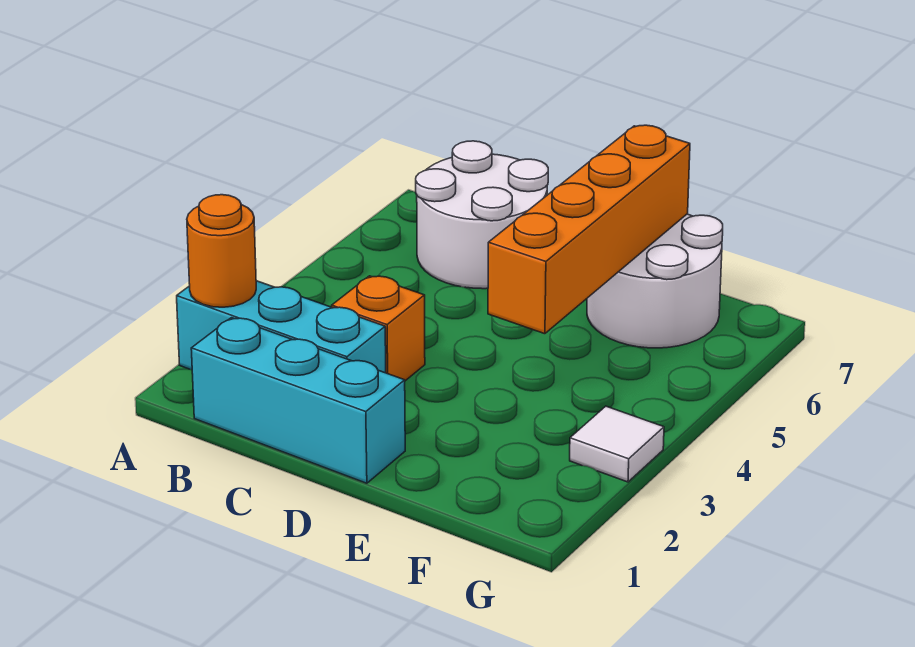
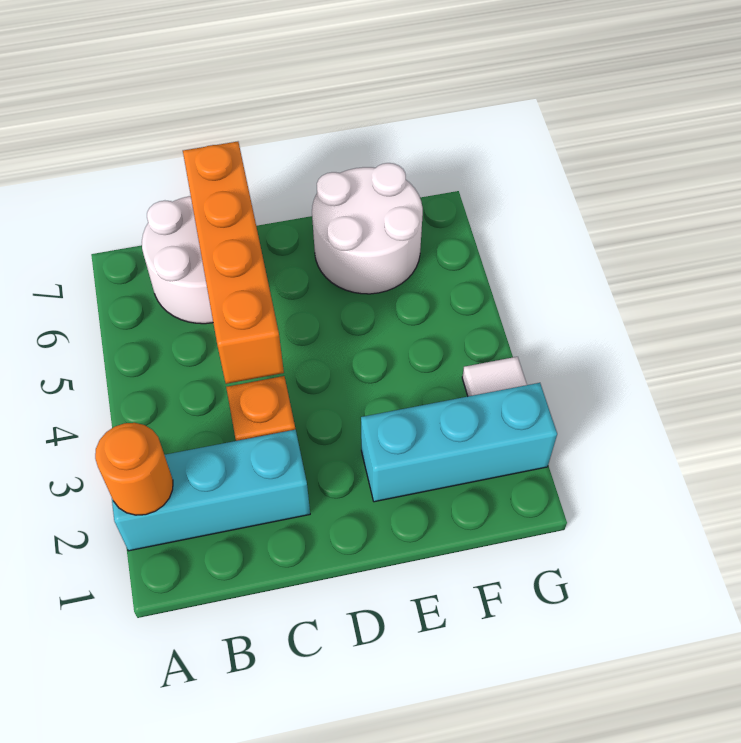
cyan 1x3 brick [191,318,405,483] -> cyan 1x3 brick moved to [361,383,557,502]
orange 1x4 brick [488,125,690,334] -> orange 1x4 brick moved to [183,142,284,384]

